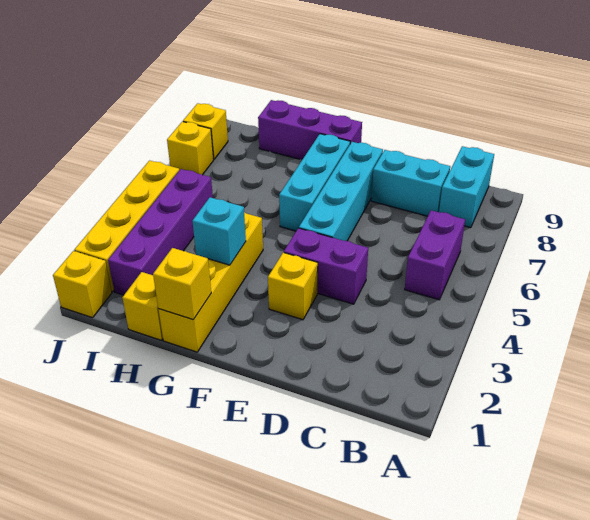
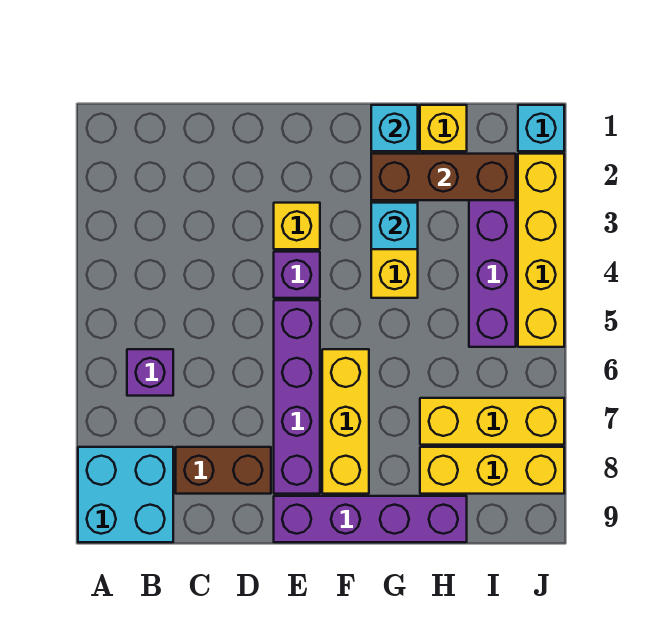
purple 1x2 brick [405,210,465,300] -> purple 1x1 brick [127,349,173,396]
cyan 1x2 brick [439,146,494,228] -> cyan 2x2 brick [78,447,173,542]
cyan 1x2 brick [371,150,450,216] -> brown 1x2 brick [176,447,271,494]
purple 1x2 brick [284,228,368,304] -> purple 1x1 brick [274,252,320,298]
cyan 1x4 brick [299,142,383,241] -> purple 1x4 brick [274,300,320,494]
cyan 1x3 brick [279,134,350,231] -> yellow 1x3 brick [322,349,369,494]
purple 1x3 brick [258,100,362,160] -> purple 1x4 brick [274,496,467,542]
yellow 1x1 brick [153,248,211,320] -> cyan 1x1 brick [371,105,418,151]
none -> brown 1x3 brick [371,154,516,200]
yellow 1x1 brick [53,251,112,318] -> cyan 1x1 brick [518,105,564,151]
yellow 1x1 brick [167,122,214,175] -> yellow 1x3 brick [420,398,564,445]
yellow 1x1 brick [183,103,228,159] -> yellow 1x3 brick [420,447,564,494]

